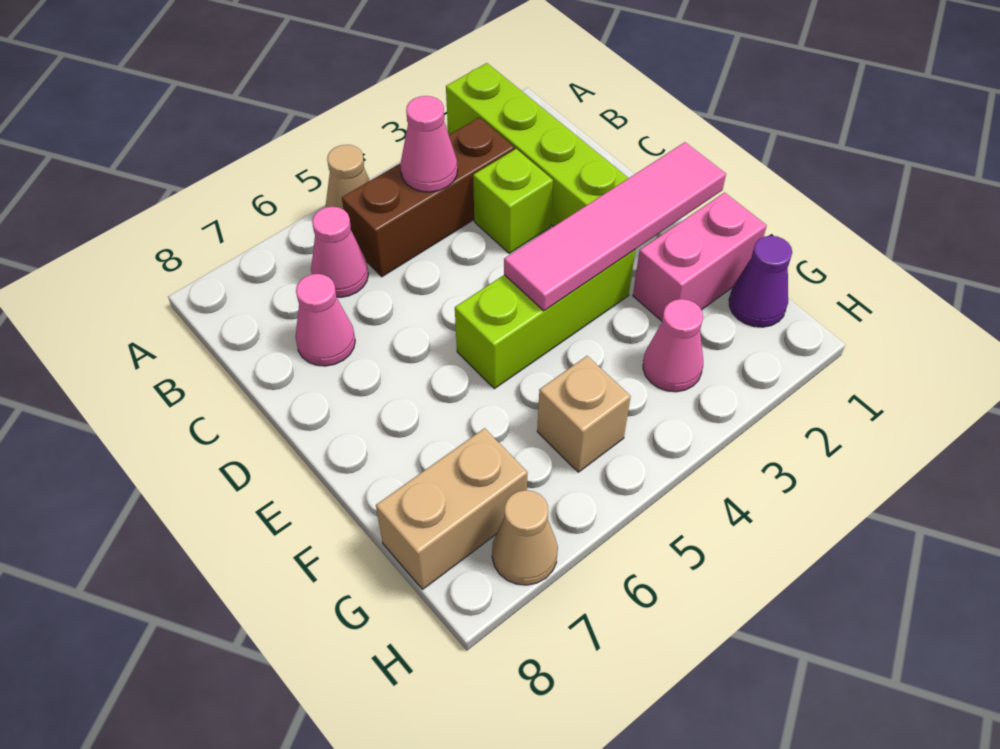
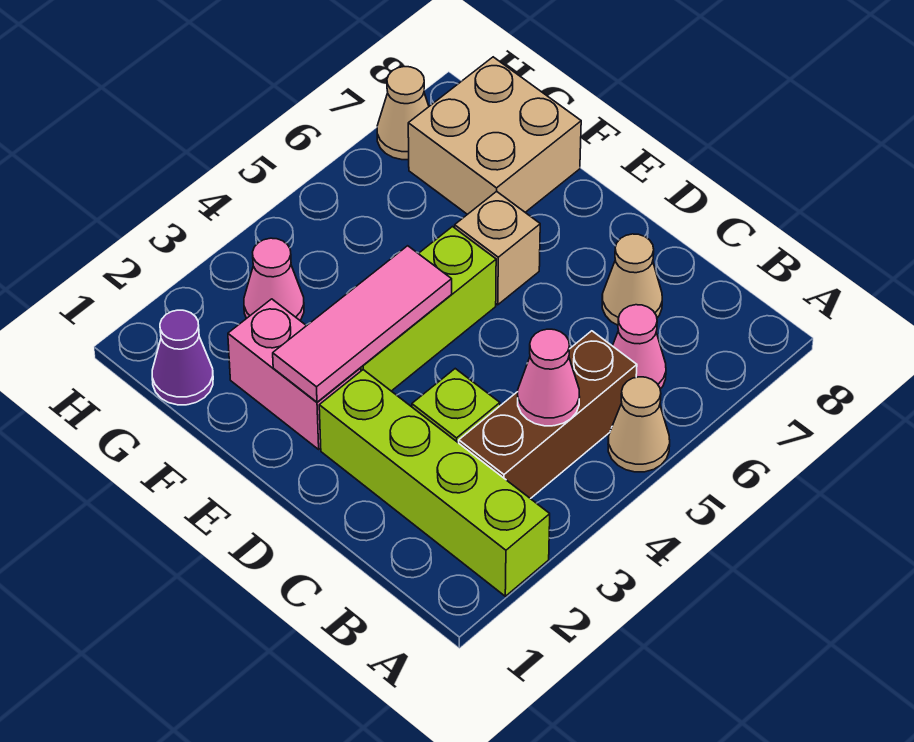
pink 1x1 cone [295,274,355,366] -> tan 1x1 cone [602,234,662,325]
pink 1x4 tile [504,142,726,311] -> pink 1x3 tile [273,246,452,402]
pink 1x2 brick [633,193,767,321] -> pink 1x2 brick turned to [228,299,361,449]
tan 1x1 brick [537,356,631,472] -> tan 1x1 brick moved to [455,191,540,305]
tan 1x2 brick [376,428,528,589] -> tan 2x2 brick [408,57,581,214]

